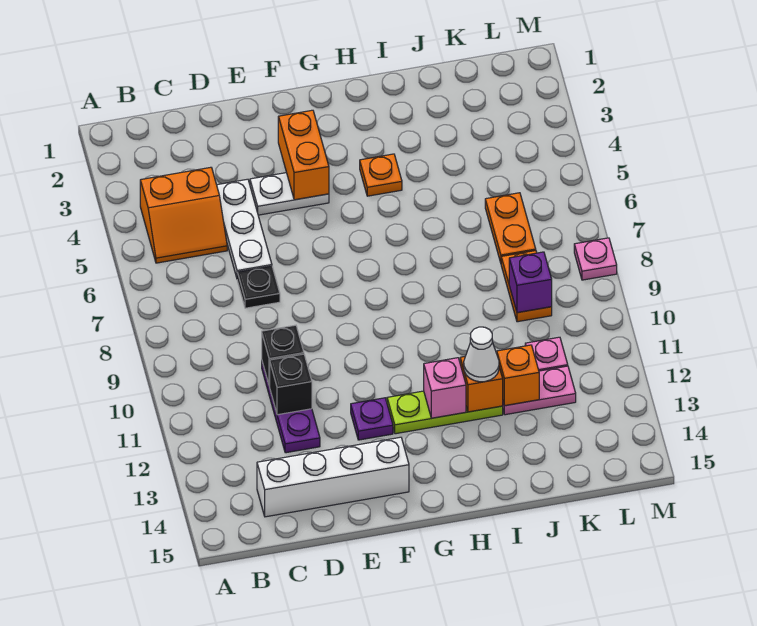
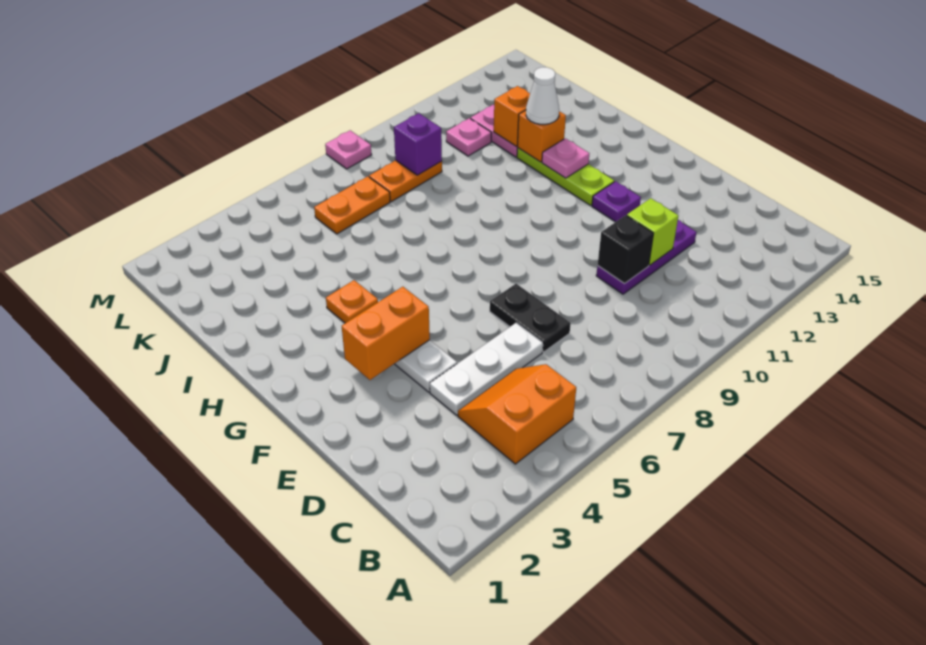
orange 2x2 slope [140,167,227,263] -> orange 2x2 slope turned to [458,364,576,464]
white 1x4 brick [257,437,409,517] -> none
black 1x1 plate [237,266,280,308] -> black 1x2 plate [490,284,571,352]
black 1x1 brick [270,354,312,415] -> lime 1x1 brick [627,198,678,265]
pink 1x1 brick [424,358,466,418] -> pink 1x1 plate [542,138,589,178]

